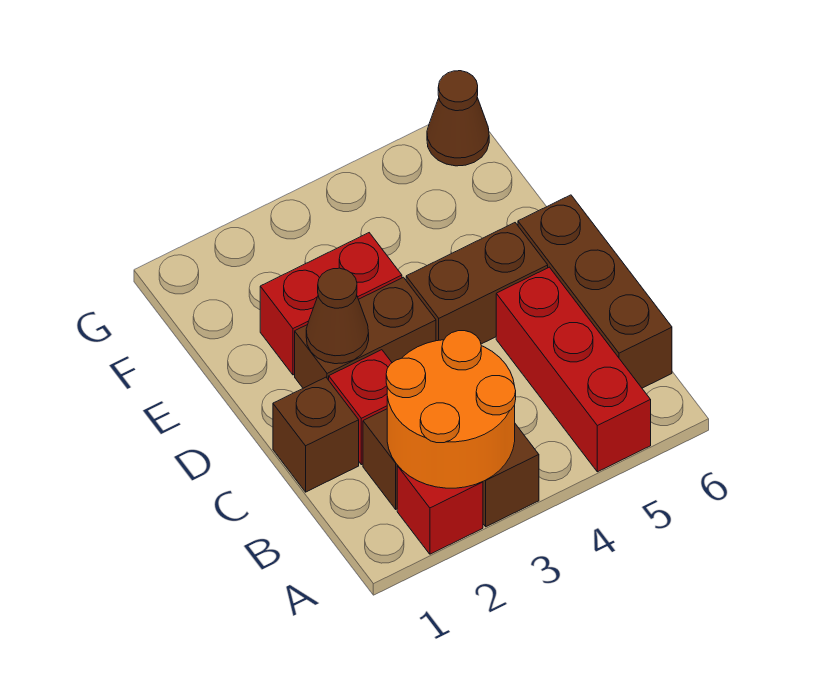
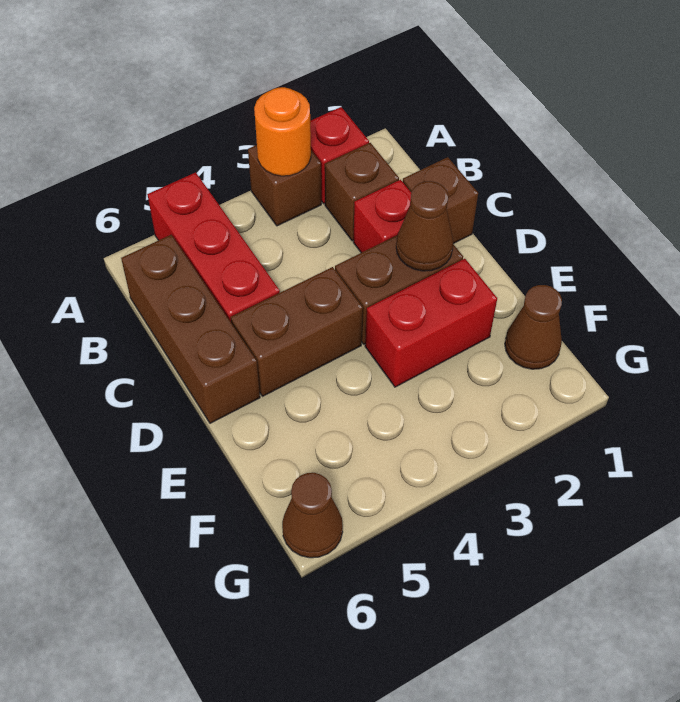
orange 2x2 round brick [386,331,516,488] -> orange 1x1 round brick [254,87,311,176]
none -> brown 1x1 cone [505,285,562,369]

